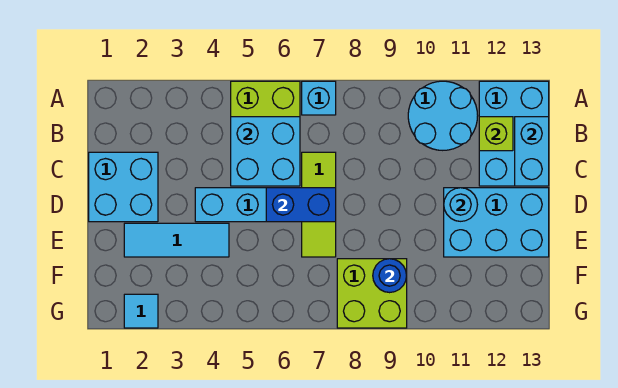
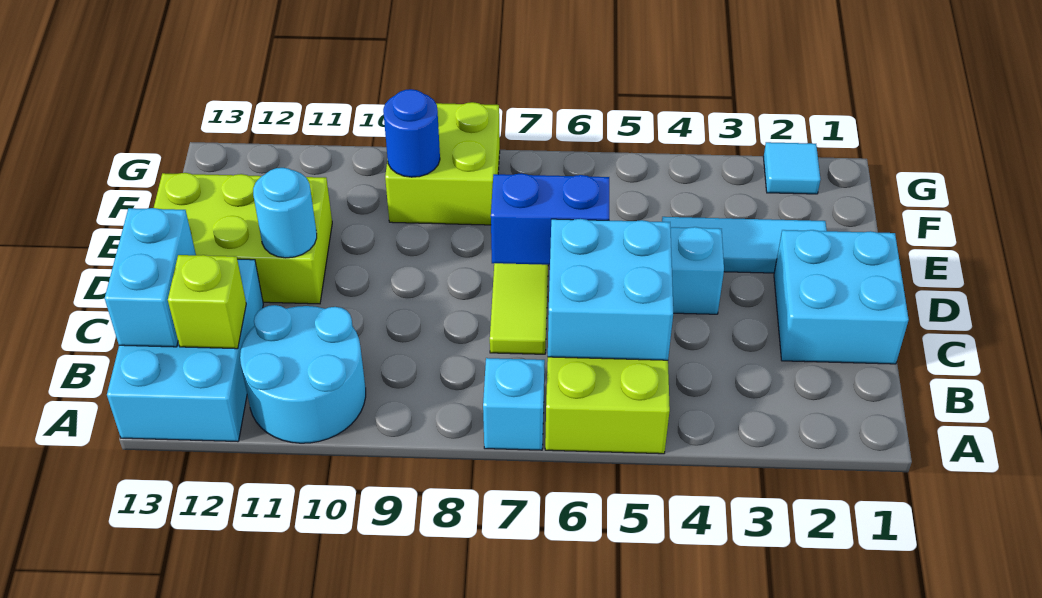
cyan 2x3 brick [444,188,549,257] -> lime 2x3 brick [154,173,332,304]

